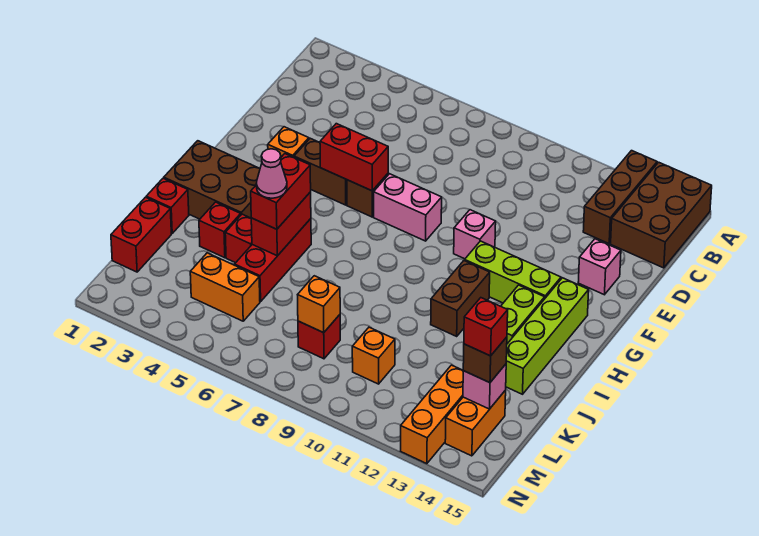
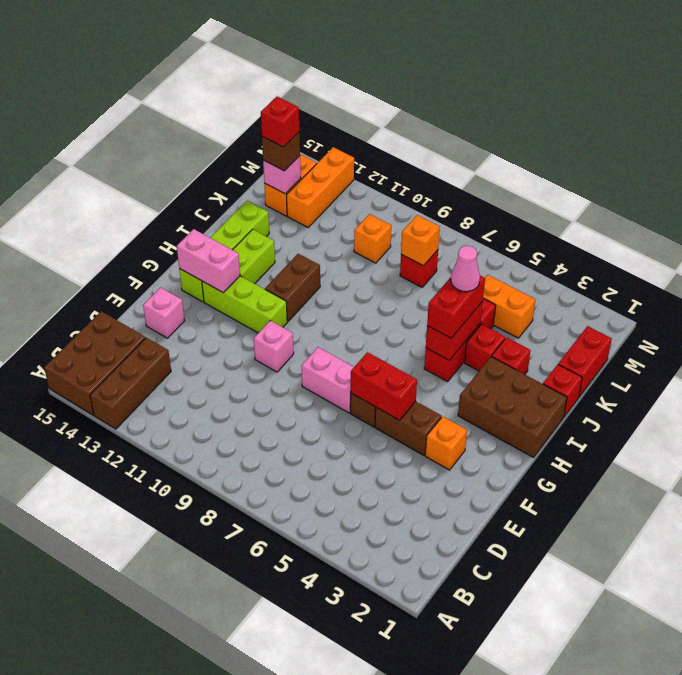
none -> pink 1x2 brick [177,229,240,293]

